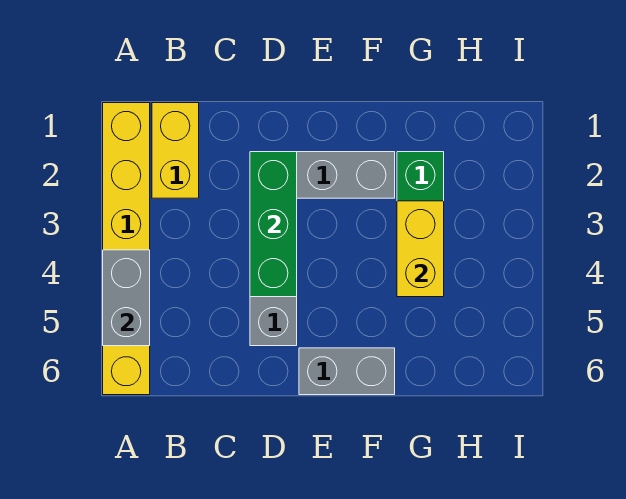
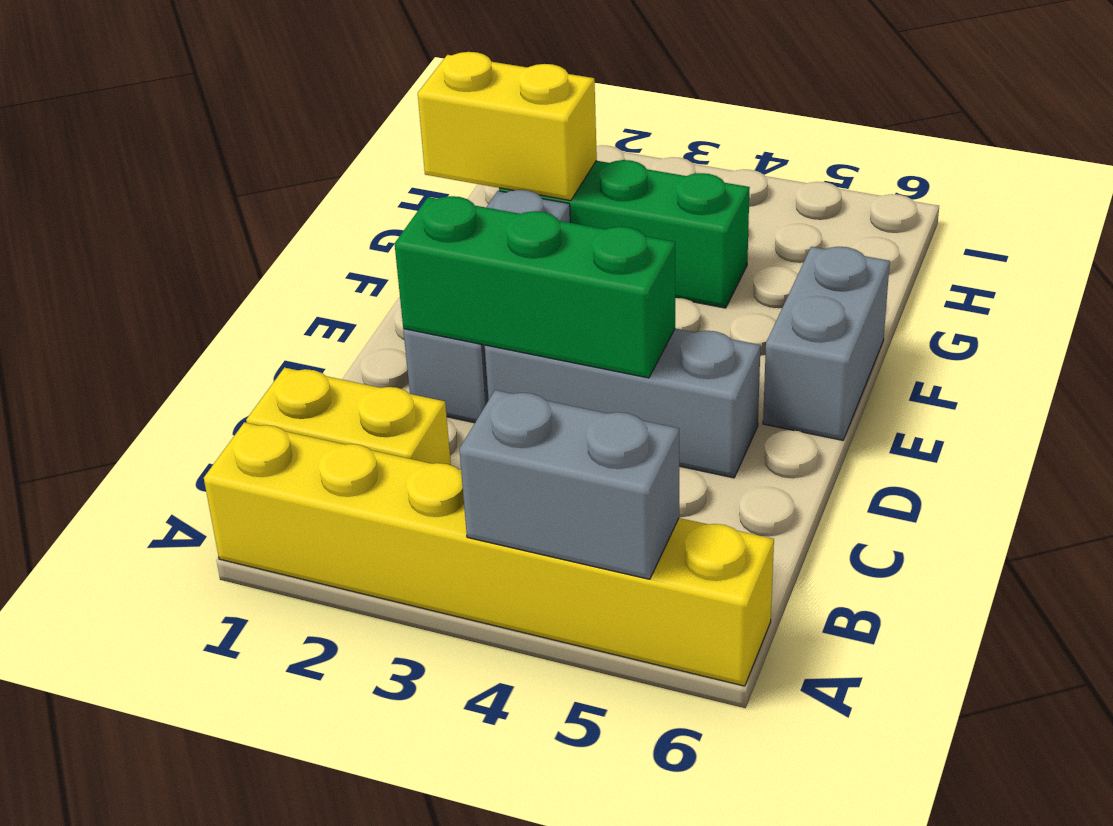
yellow 1x2 brick [397,201,444,297] -> yellow 1x2 brick moved to [418,52,597,201]

